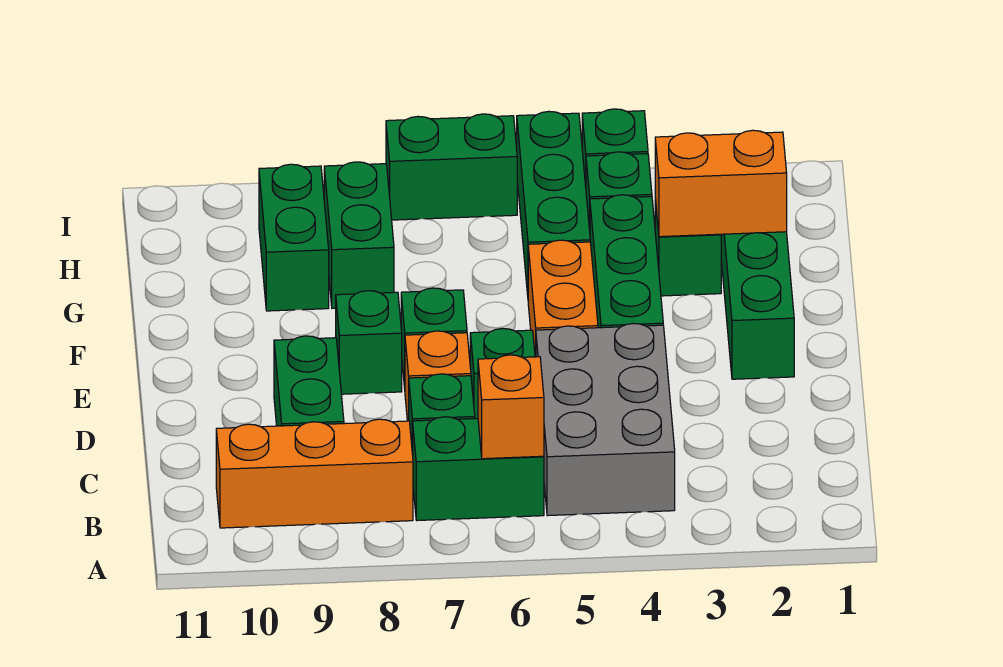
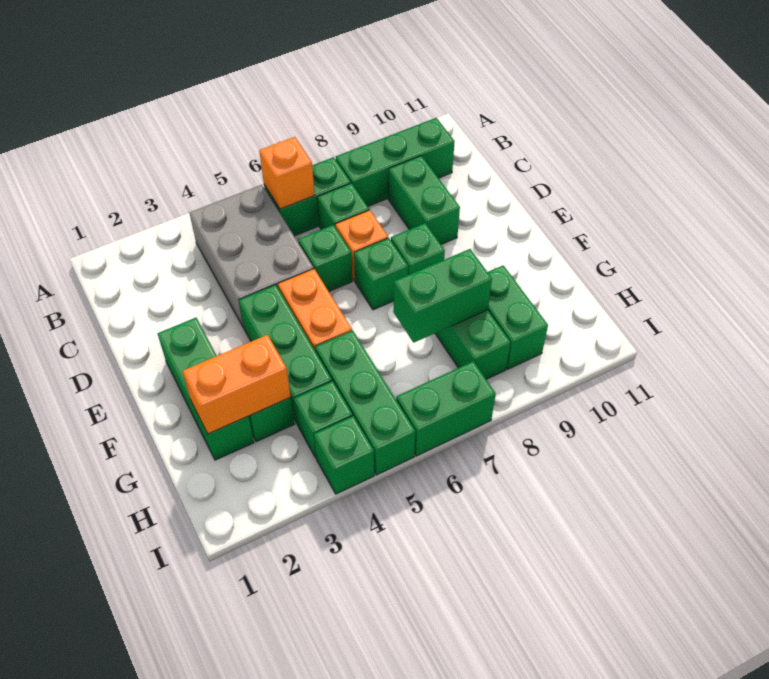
orange 1x3 brick [216,419,413,528] -> green 1x3 brick [336,118,455,206]
none -> green 1x2 brick [393,249,492,343]

